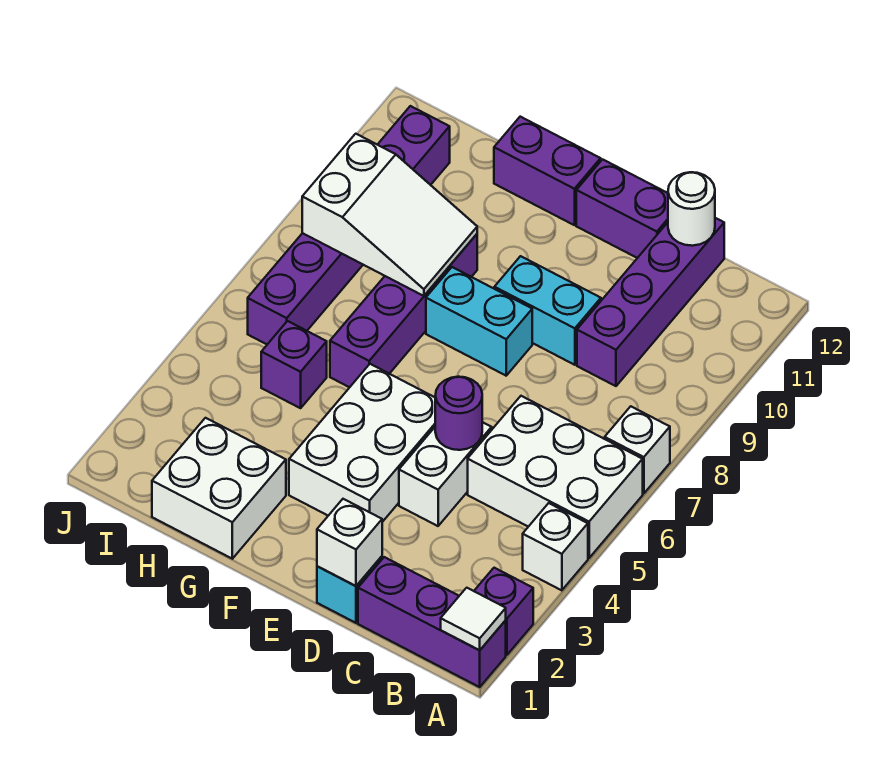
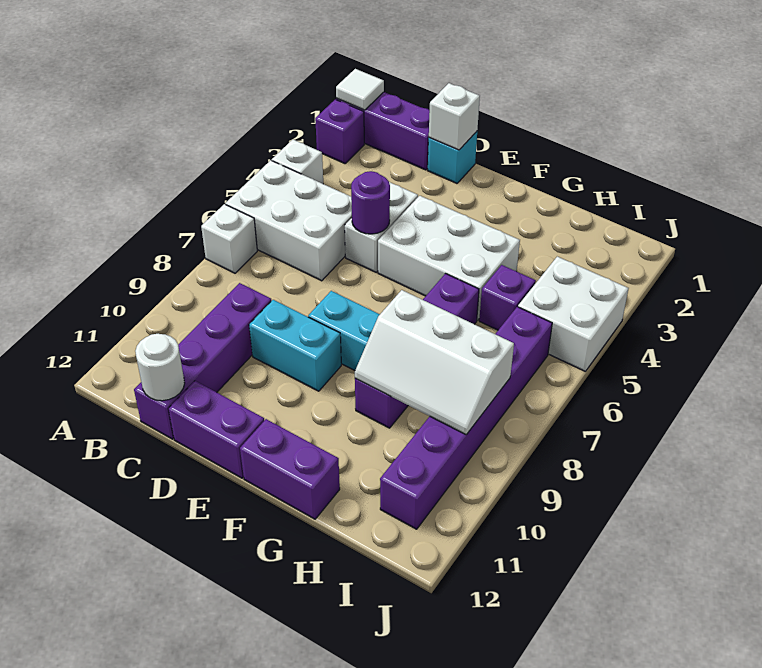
white 2x3 brick [289,364,435,522] -> white 2x3 brick turned to [378,196,520,320]
white 2x2 brick [152,418,286,559] -> white 2x2 brick moved to [518,257,629,372]
white 2x3 slope [302,134,477,296] -> white 2x3 slope turned to [355,290,514,435]

